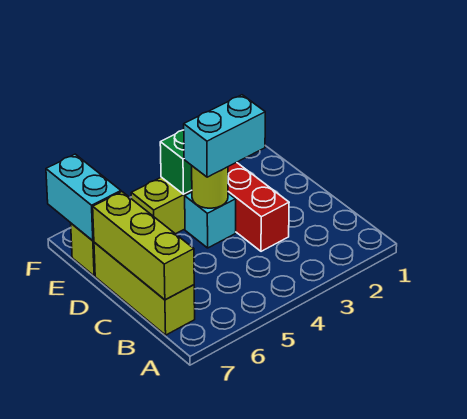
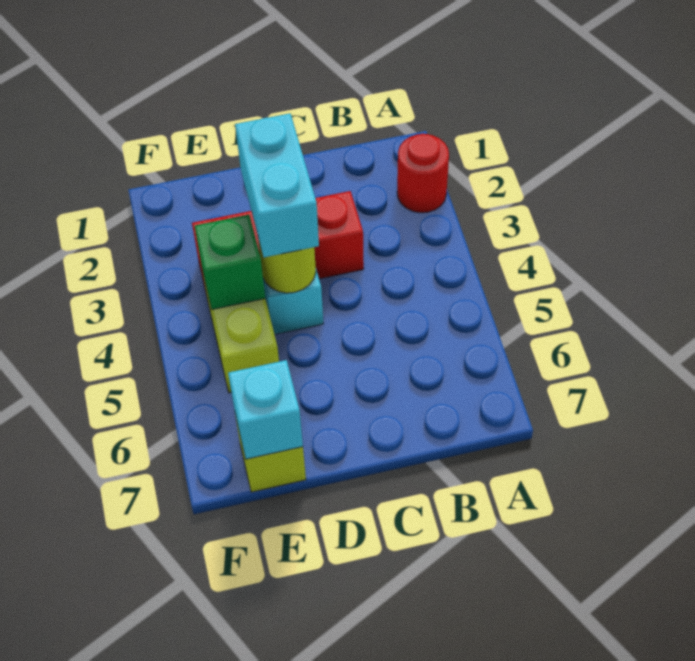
none -> red 1x1 round brick [397,134,449,213]
lime 1x3 brick [94,242,195,335] -> none
lime 1x3 brick [93,192,194,300] -> none
cyan 1x2 brick [46,154,121,241] -> cyan 1x1 brick [228,360,303,459]

